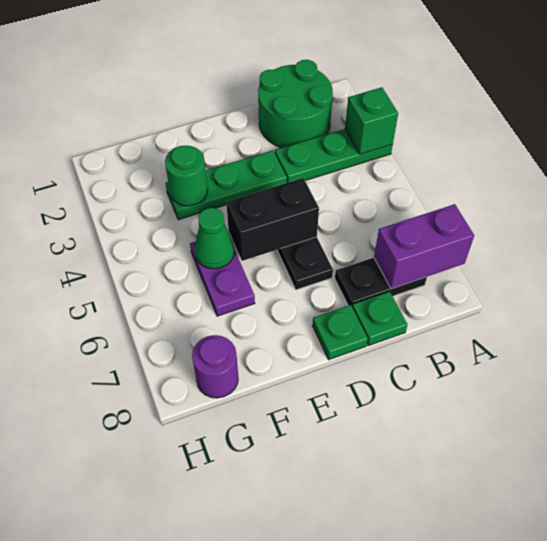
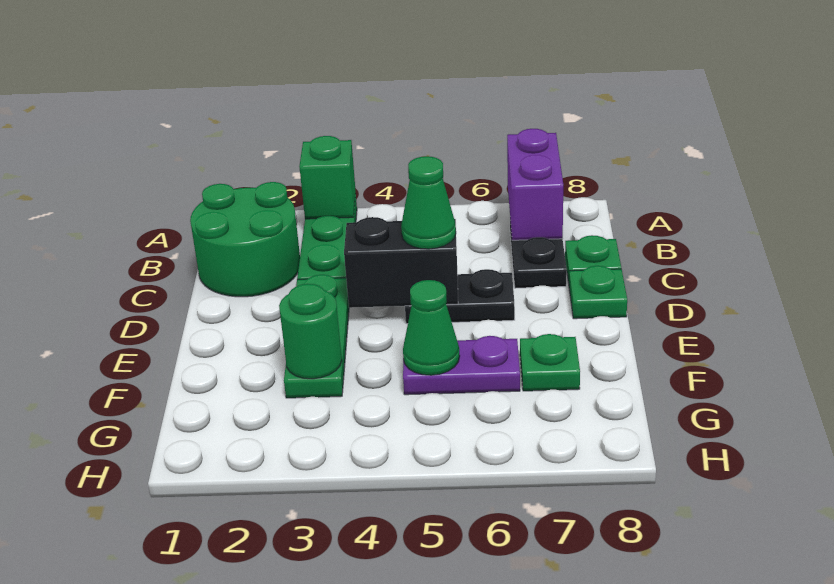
black 1x2 brick [226,178,319,261] -> black 1x2 brick turned to [344,217,458,308]
none -> green 1x1 cone [401,156,456,249]
none -> green 1x1 plate [520,334,580,391]
purple 1x1 round brick [192,335,238,398] -> none

